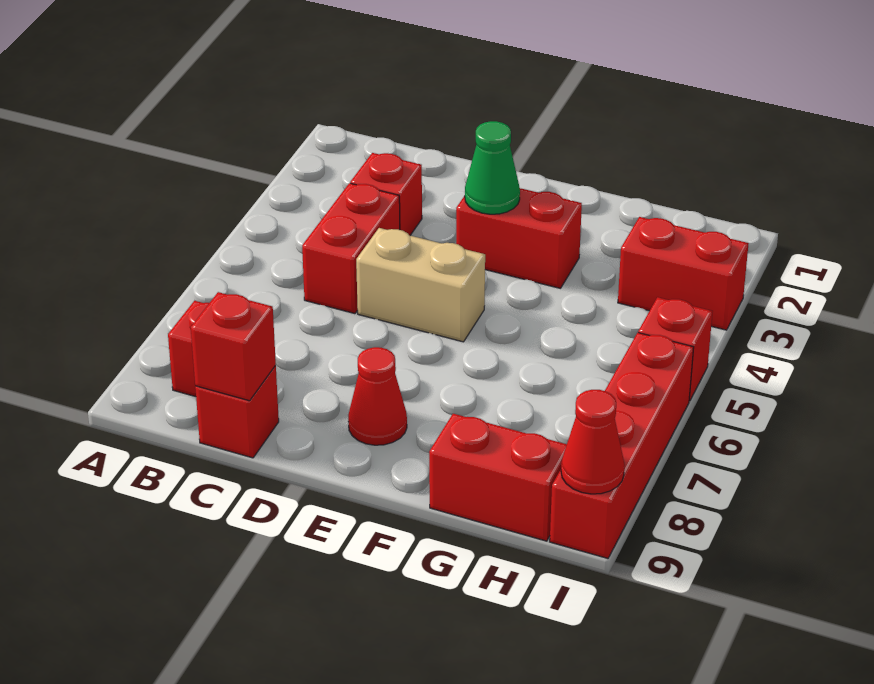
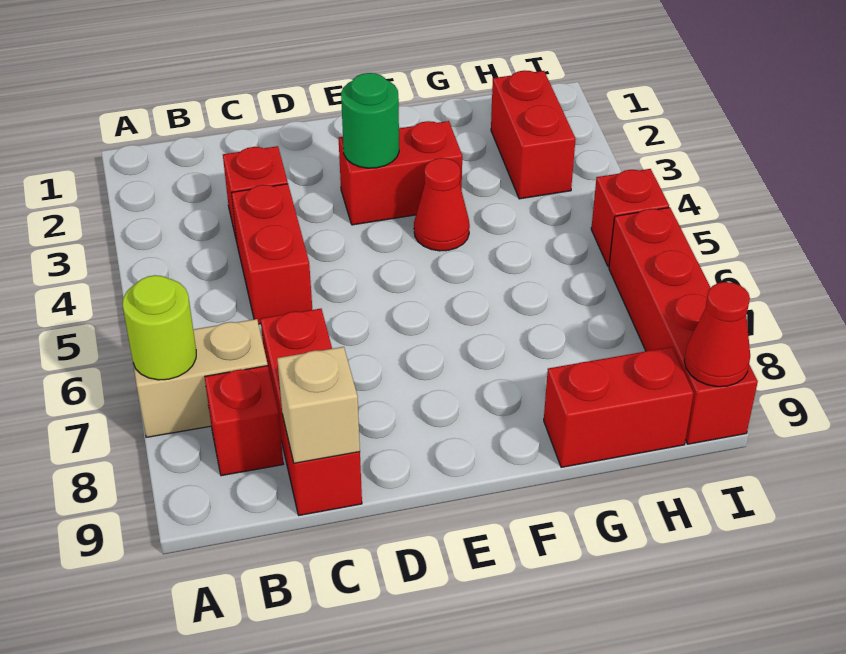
none -> lime 1x1 round brick [123,275,196,380]
red 1x1 brick [195,365,279,458] -> red 1x3 brick [261,309,362,515]
red 1x1 brick [191,292,276,401] -> tan 1x1 brick [277,347,360,463]
tan 1x2 brick [356,228,485,342] -> tan 1x2 brick moved to [133,319,268,437]
green 1x1 cone [465,121,520,214] -> green 1x1 round brick [341,73,399,168]
red 1x1 cone [348,347,407,445] -> red 1x1 cone moved to [414,158,470,251]
red 1x2 brick [618,217,749,330] -> red 1x2 brick turned to [491,70,576,199]

